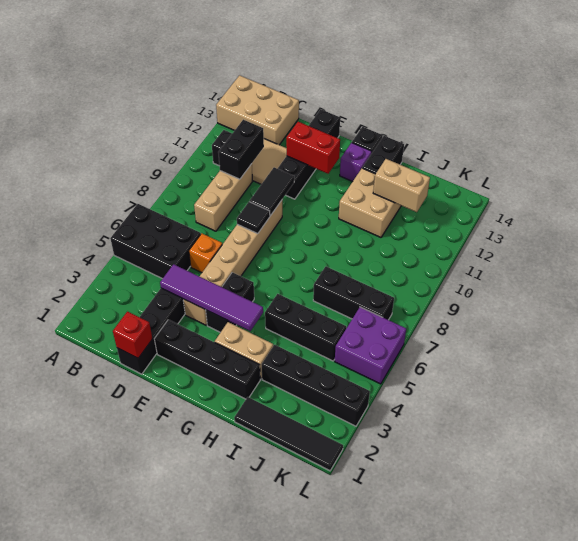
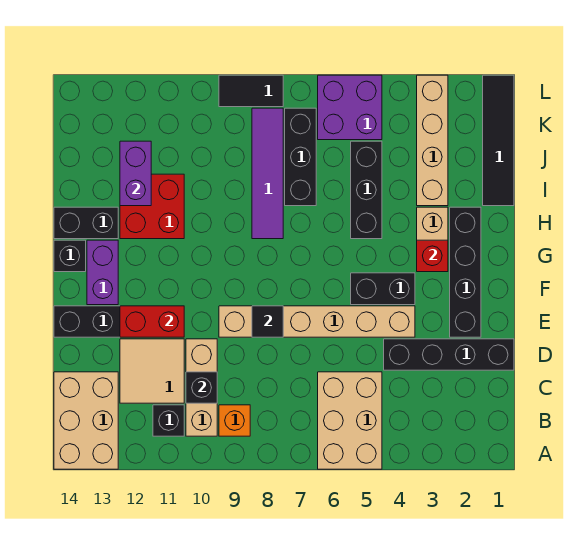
black 2x3 brick [110,204,201,279] -> tan 2x3 brick [318,372,382,469]
tan 1x3 brick [194,164,252,231] -> tan 1x3 brick turned to [186,339,217,436]
black 1x2 brick [218,120,264,179] -> black 1x1 brick [186,372,217,403]
red 1x1 brick [113,312,152,358] -> red 1x1 brick moved to [417,240,448,272]
purple 1x4 tile [160,264,263,331] -> purple 1x4 tile moved to [252,108,283,239]
orange 1x1 brick [189,233,222,273] -> orange 1x1 brick moved to [219,405,250,436]
black 1x2 tile [250,167,294,216] -> black 1x2 tile moved to [219,75,283,107]
red 1x2 brick [286,122,340,174] -> red 1x2 brick turned to [120,306,184,337]
purple 1x1 brick [340,143,372,182] -> purple 1x2 brick [87,240,118,305]
tan 2x2 brick [339,168,401,237] -> red 2x2 brick [120,174,184,239]
black 1x4 brick [262,345,370,426] -> tan 1x4 brick [417,75,448,206]
tan 1x2 brick [373,159,430,212] -> purple 1x2 brick [120,141,151,206]

